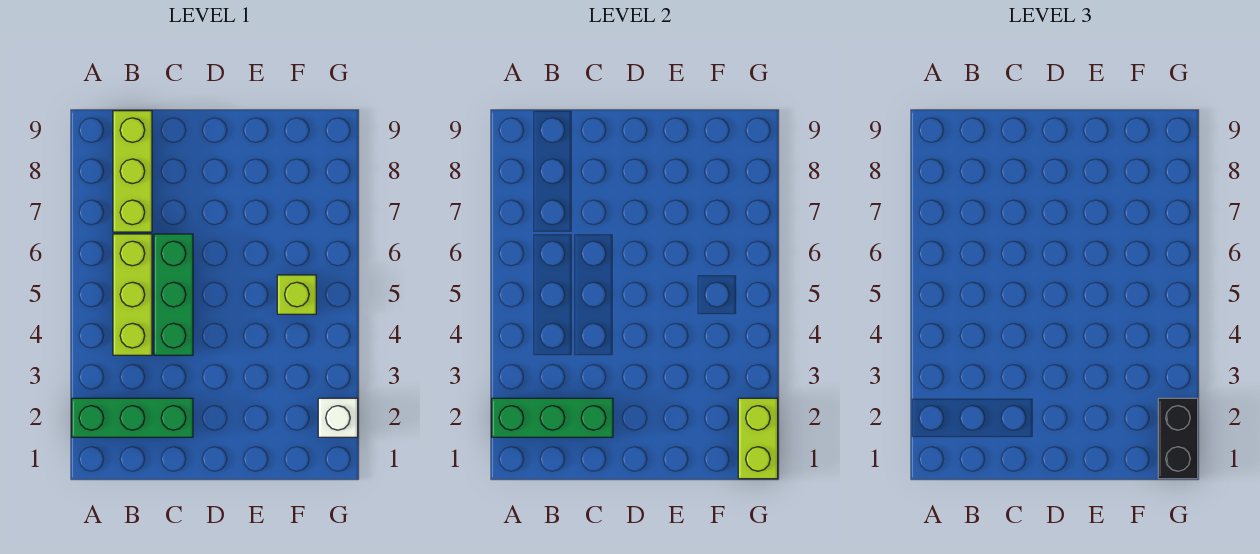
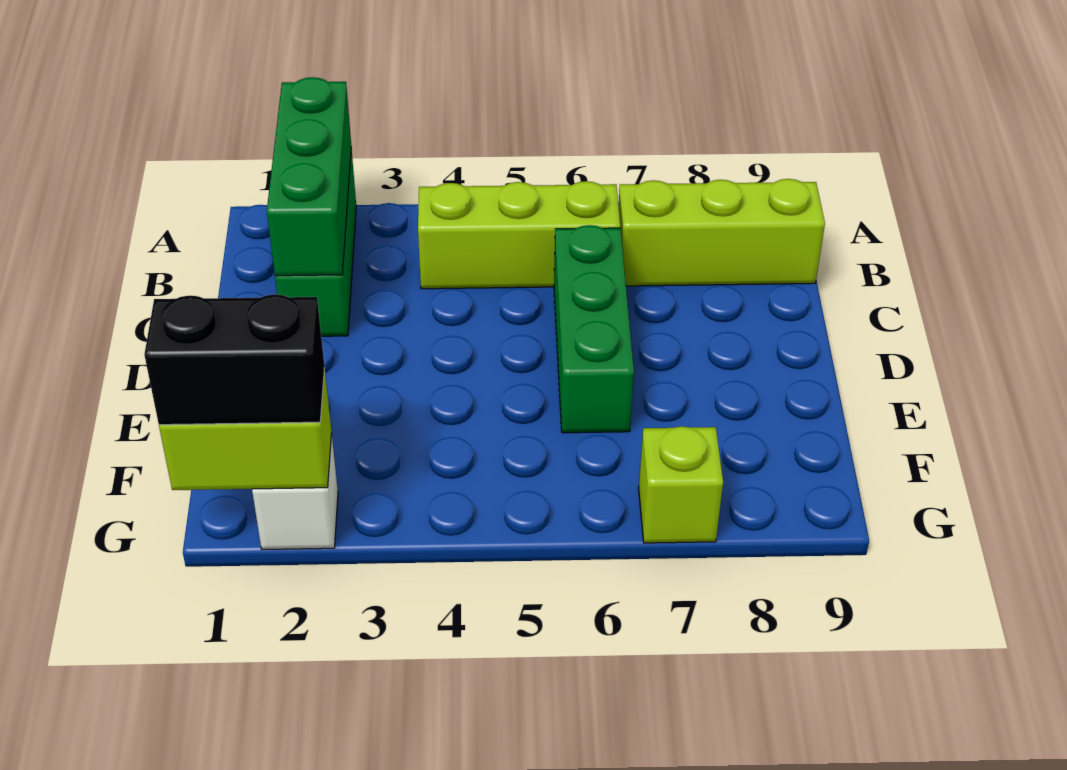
green 1x3 brick [154,234,193,355] -> green 1x3 brick turned to [554,225,634,433]
lime 1x1 brick [277,275,316,314] -> lime 1x1 brick moved to [639,426,723,543]

